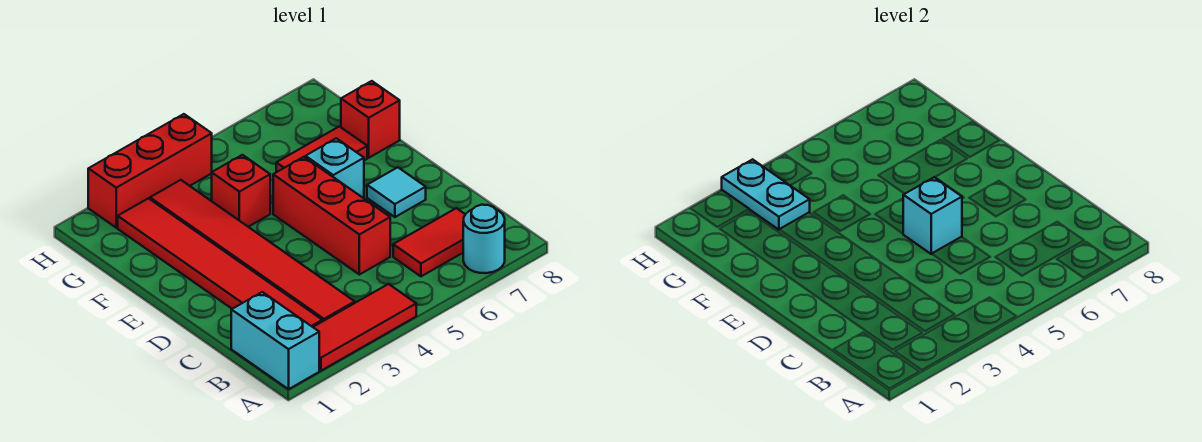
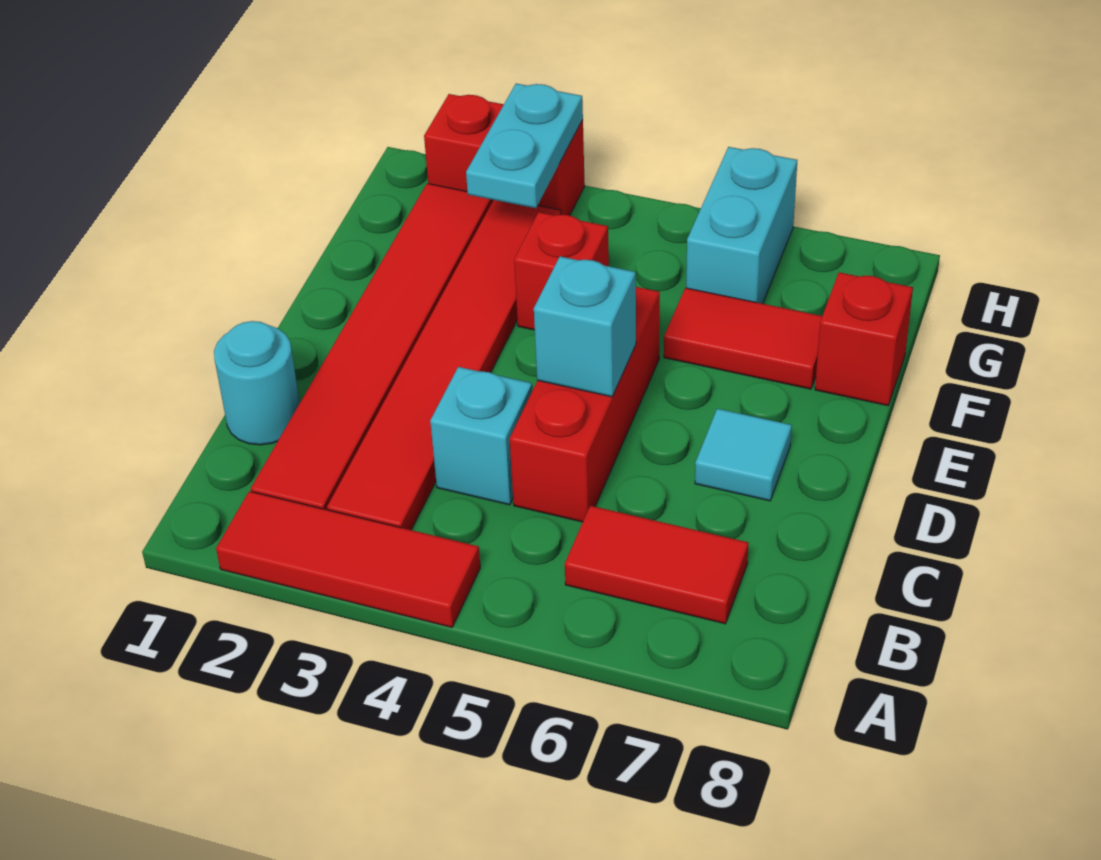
cyan 1x2 brick [231,292,319,389] -> cyan 1x2 brick moved to [686,147,797,304]
cyan 1x1 round brick [463,205,505,273] -> cyan 1x1 round brick moved to [214,321,300,445]
cyan 1x1 brick [306,138,364,198] -> cyan 1x1 brick moved to [430,367,532,505]
red 1x3 brick [88,114,212,228] -> red 1x2 brick [424,94,585,215]

